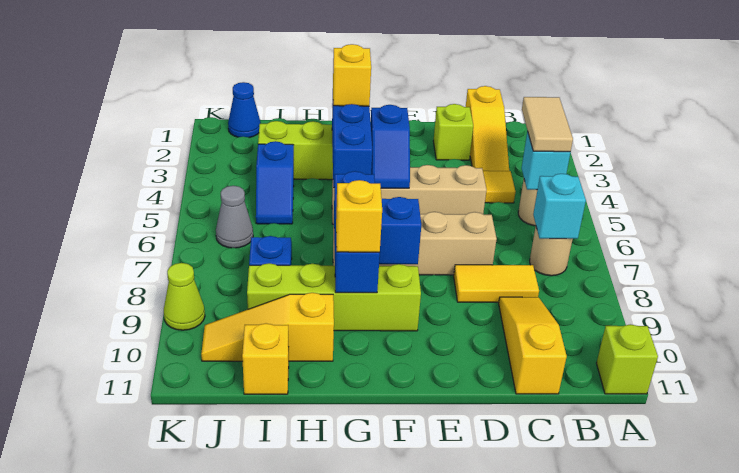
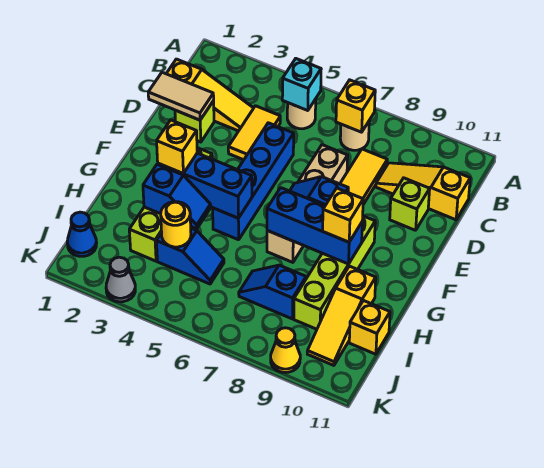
lime 1x1 brick [596,324,658,394] -> lime 1x1 brick moved to [390,178,430,230]
tan 1x2 tile [522,97,573,152] -> tan 1x2 tile moved to [148,72,214,120]
cyan 1x1 brick [533,174,586,239] -> yellow 1x1 brick [336,80,375,132]
tan 1x4 brick [332,165,487,224] -> blue 1x4 brick [213,123,294,240]
blue 1x2 slope [370,105,410,188] -> blue 1x2 slope moved to [143,164,211,229]
none -> yellow 1x1 round brick [161,202,191,247]
grey 1x1 cone [216,186,253,248] -> grey 1x1 cone moved to [106,257,135,302]
lime 1x1 cone [164,263,205,330] -> yellow 1x1 cone [271,328,300,372]

